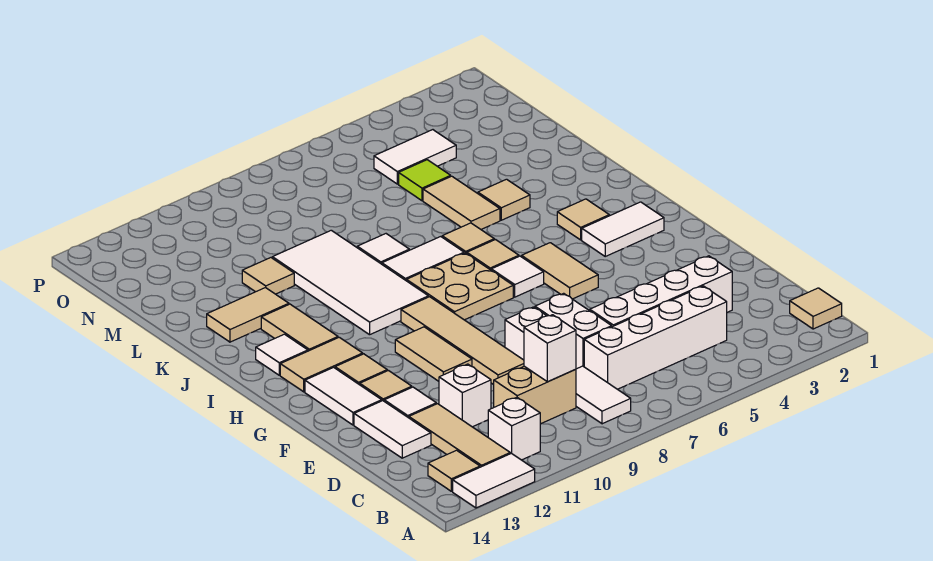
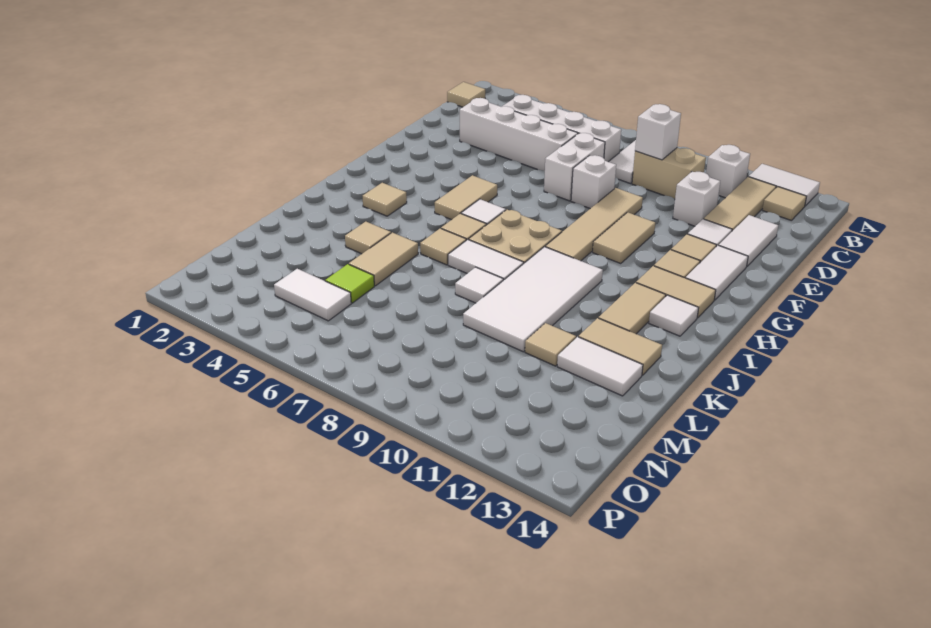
white 1x2 tile [582,202,664,256] -> white 1x2 tile moved to [557,337,643,396]

